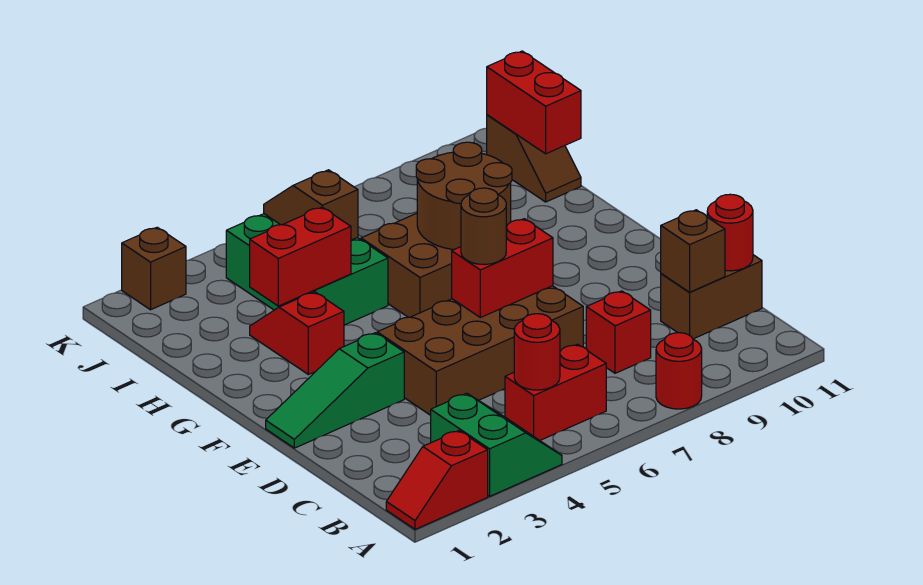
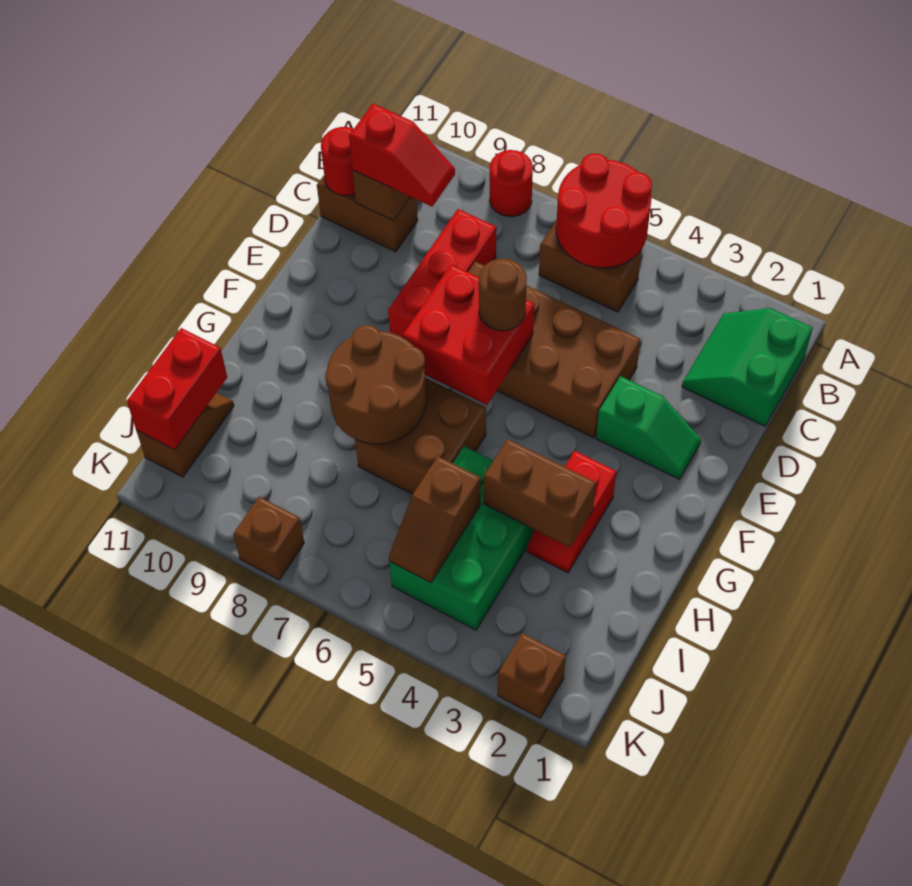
red 1x2 slope [386,431,488,529] -> red 1x2 slope moved to [349,104,455,207]
green 2x2 slope [431,393,562,496] -> green 2x2 slope moved to [682,308,813,426]
red 1x2 brick [505,344,606,440] -> brown 1x2 brick [539,220,642,312]
red 1x1 round brick [514,314,560,390] -> red 2x2 round brick [556,154,652,268]
red 1x1 brick [586,291,651,373] -> red 1x3 brick [388,209,496,337]
green 1x3 slope [266,333,404,448] -> green 1x2 slope [596,376,701,479]
red 1x2 brick [452,219,553,318] -> red 2x2 brick [403,265,534,405]
red 1x2 brick [250,207,351,306] -> brown 1x2 brick [484,439,596,547]
none -> brown 1x1 brick [233,497,304,580]

